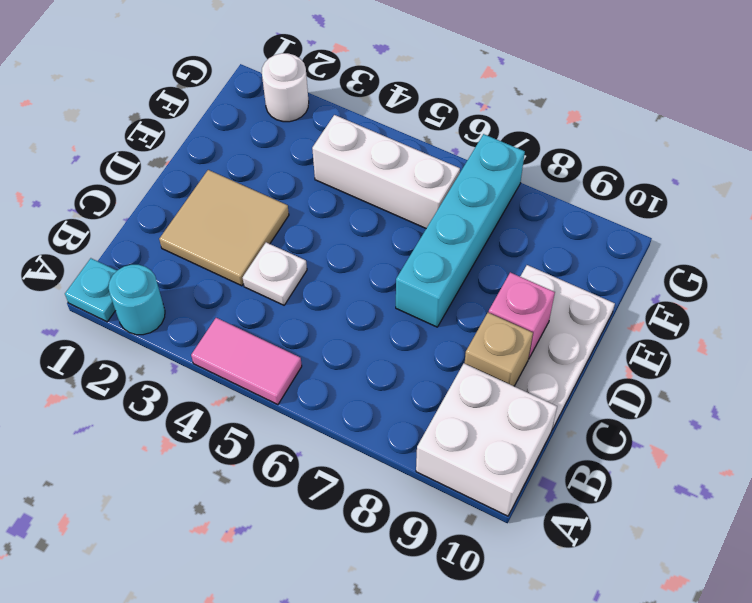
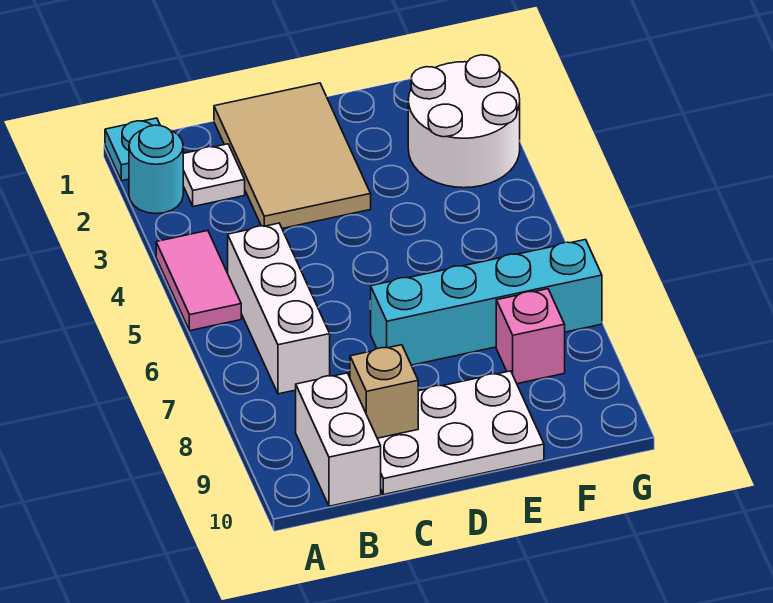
white 2x2 brick [416,363,557,516] -> white 1x2 brick [296,373,381,506]
tan 2x2 tile [159,170,289,286] -> tan 2x3 tile [214,83,371,228]
white 1x1 plate [243,242,307,305] -> white 1x1 plate moved to [183,144,245,207]
pink 1x1 brick [489,272,555,359] -> pink 1x1 brick moved to [496,289,565,384]
white 1x3 brick [312,115,460,228] -> white 1x3 brick moved to [228,223,330,394]
white 1x1 round brick [262,53,309,122] -> white 2x2 round brick [408,55,520,188]

